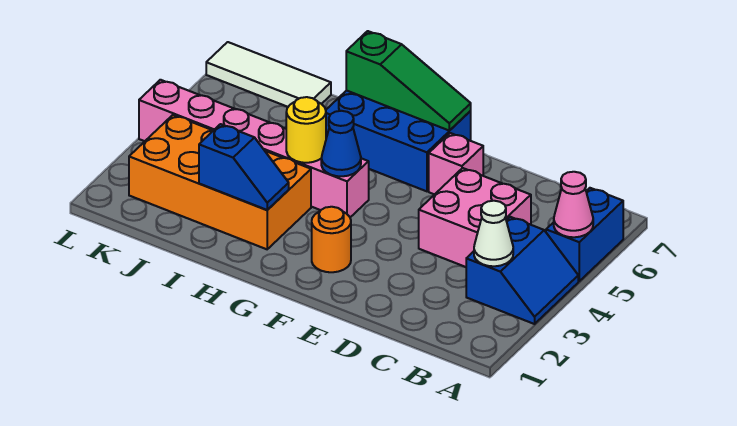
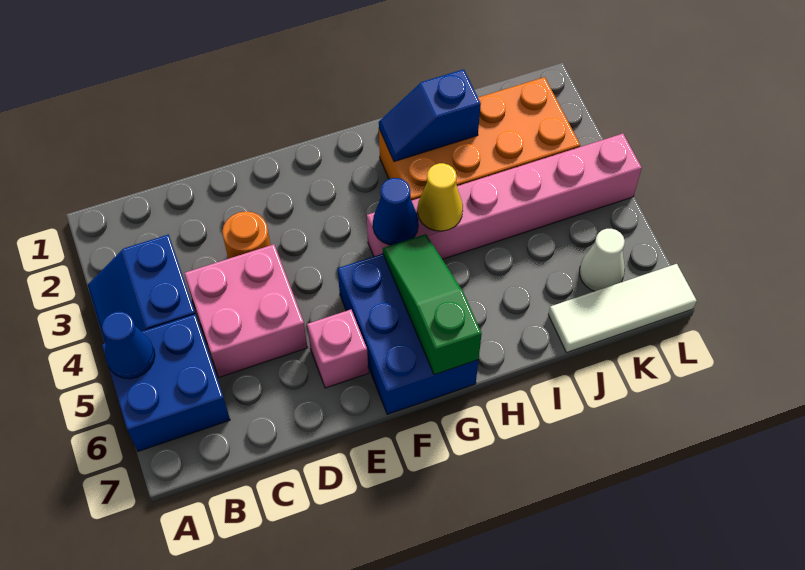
blue 1x2 brick [546,188,623,281] -> blue 2x2 brick [102,314,230,451]
pink 1x1 cone [554,172,593,237] -> blue 1x1 cone [102,312,155,379]
white 1x1 cone [474,201,513,266] -> white 1x1 cone moved to [580,229,625,291]
orange 1x1 round brick [312,207,351,272] -> orange 1x1 round brick moved to [222,211,270,259]
blue 2x3 brick [326,90,471,191] -> blue 2x3 brick turned to [338,254,478,414]
green 1x3 slope [346,31,471,131] -> green 1x3 slope turned to [383,234,482,375]
yellow 1x1 round brick [286,97,326,163] -> yellow 1x1 cone [418,163,463,231]

